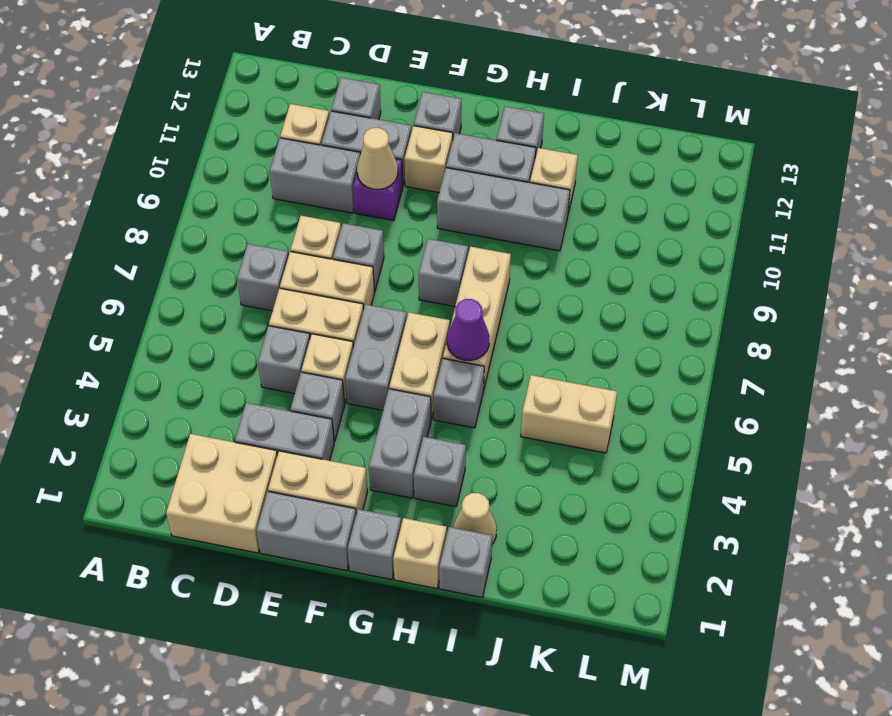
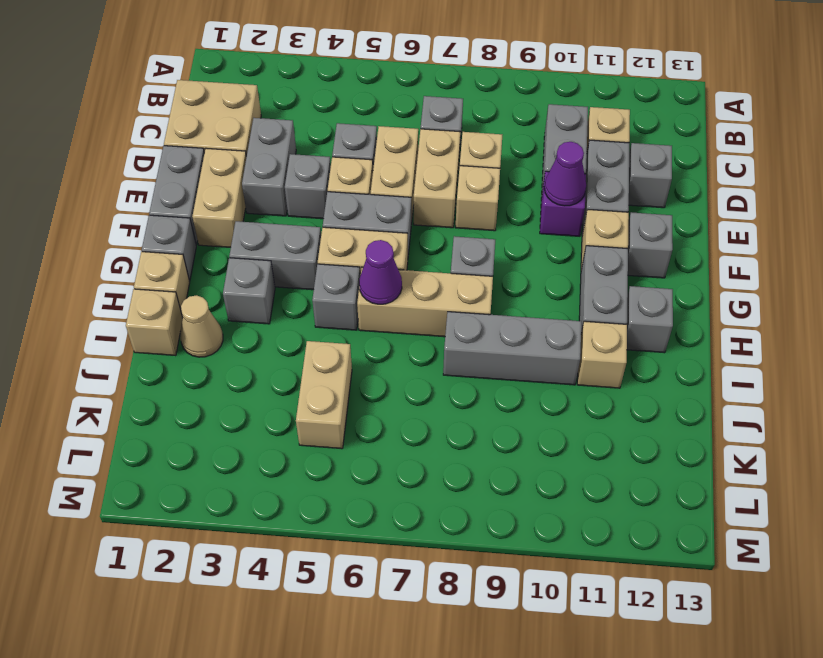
grey 1x1 brick [333,223,384,292] -> tan 1x1 brick [456,166,500,231]
tan 1x1 cone [357,128,398,189] -> purple 1x1 cone [544,142,586,206]
grey 1x3 brick [437,168,570,251] -> grey 1x3 brick turned to [443,312,581,385]
grey 1x1 brick [439,527,492,597] -> tan 1x1 brick [126,289,182,356]

